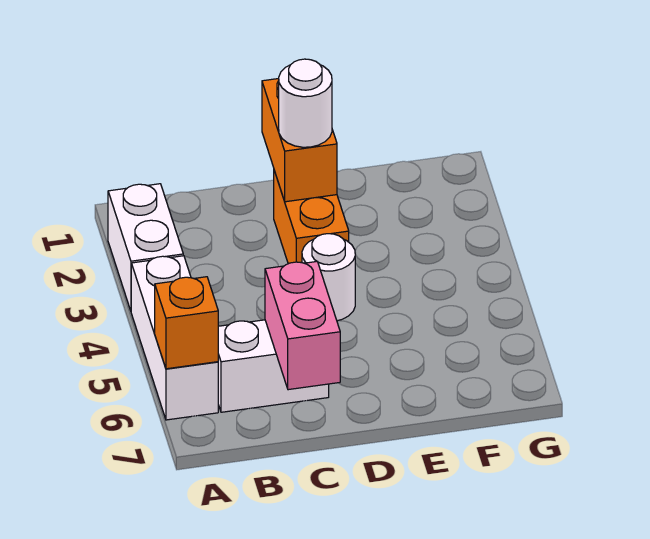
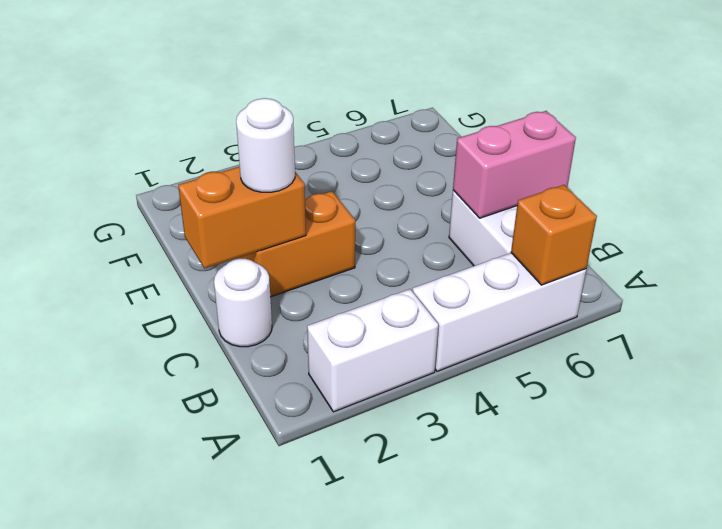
white 1x1 round brick [302,234,355,321] -> white 1x1 round brick moved to [214,259,272,347]

